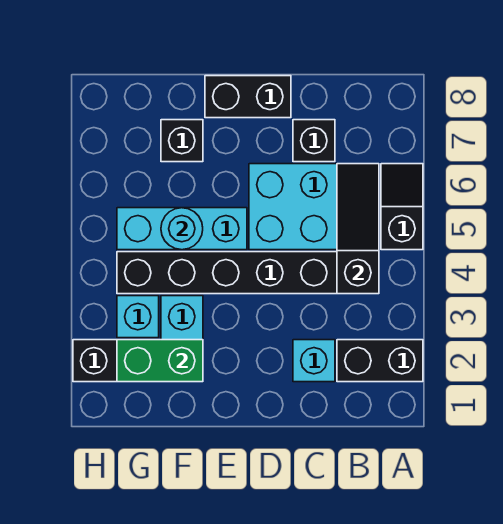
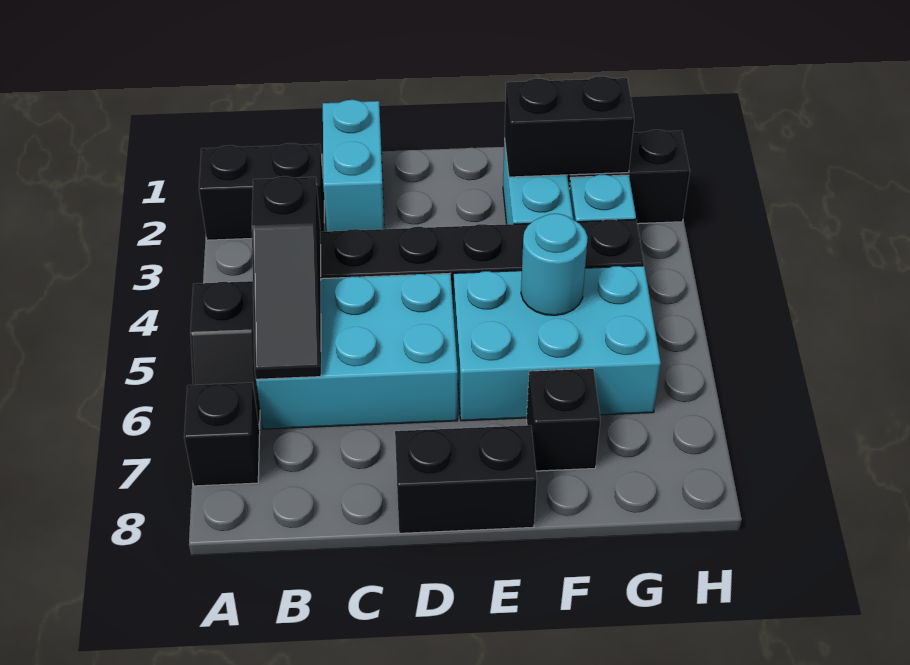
cyan 1x1 brick [293,340,335,382] -> cyan 1x2 brick [323,100,384,231]
black 1x1 brick [293,120,335,162] -> black 1x1 brick moved to [184,383,260,486]
cyan 1x3 brick [117,208,247,250] -> cyan 2x3 brick [454,266,661,421]
green 1x2 brick [117,340,203,382] -> black 1x2 brick [505,76,634,177]

